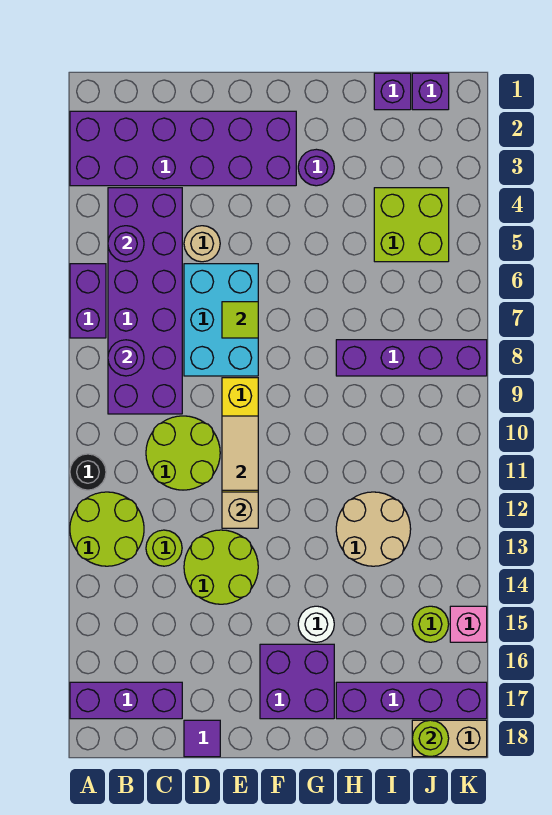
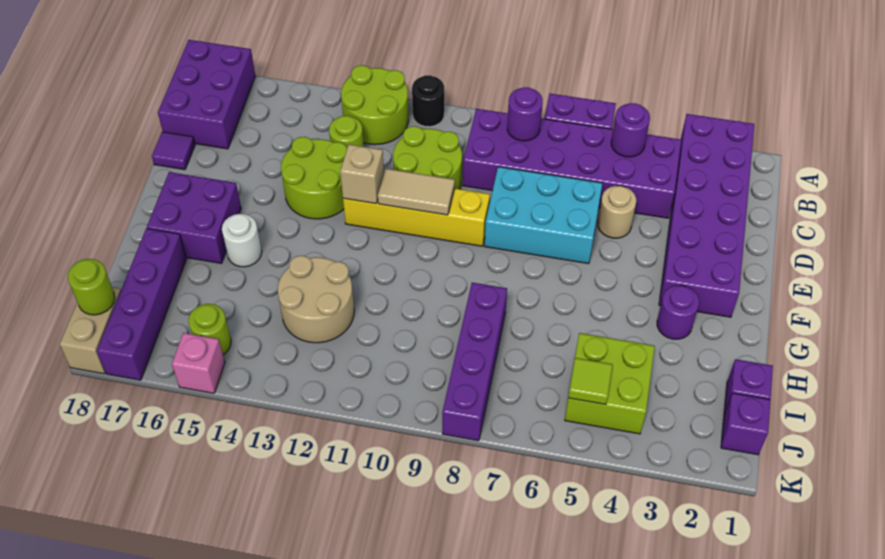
purple 1x3 brick [70,682,182,719] -> purple 2x3 brick [158,40,255,149]
lime 1x1 tile [222,302,258,338] -> lime 1x1 tile moved to [568,358,613,404]

